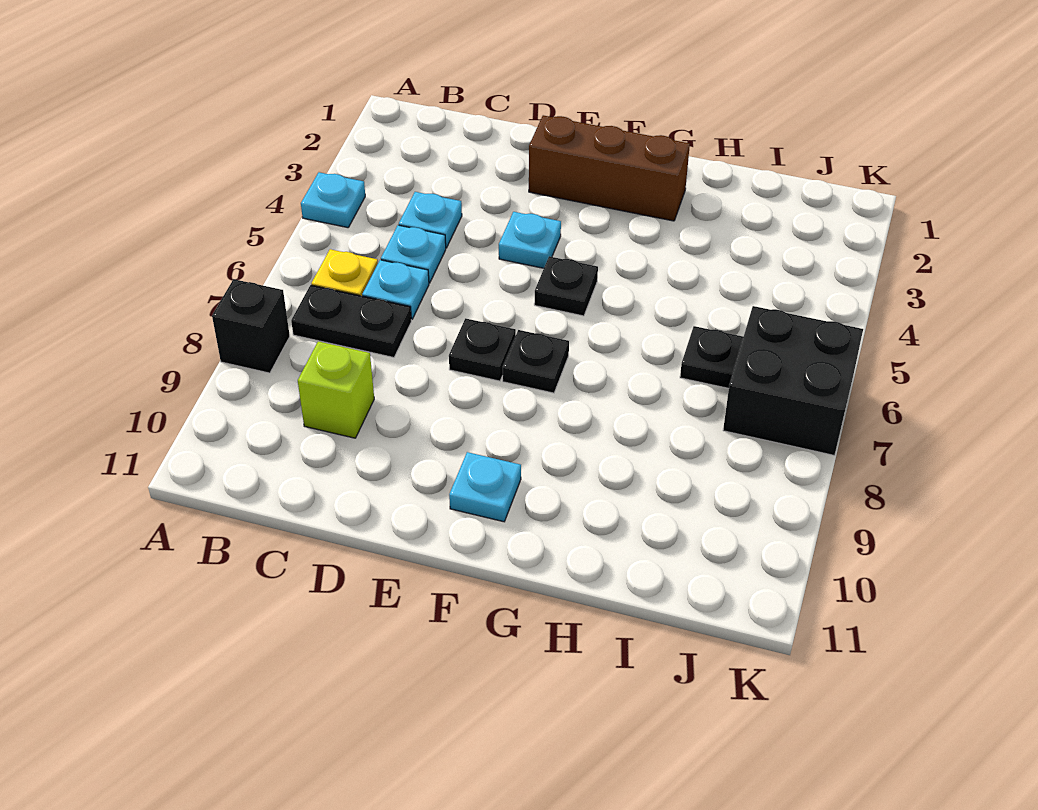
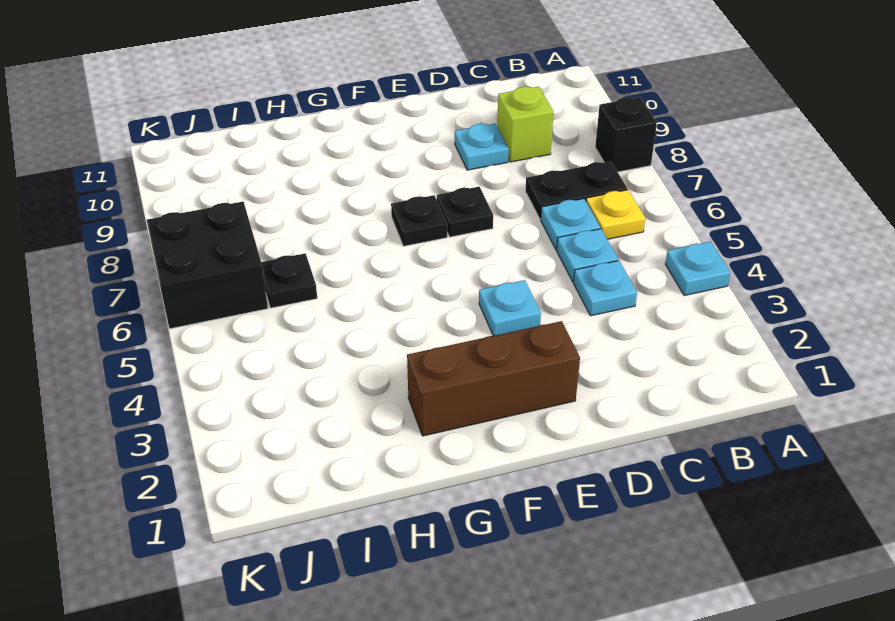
black 1x1 plate [534,256,598,316] -> none
cyan 1x1 plate [449,452,521,522] -> cyan 1x1 plate moved to [455,123,509,170]

